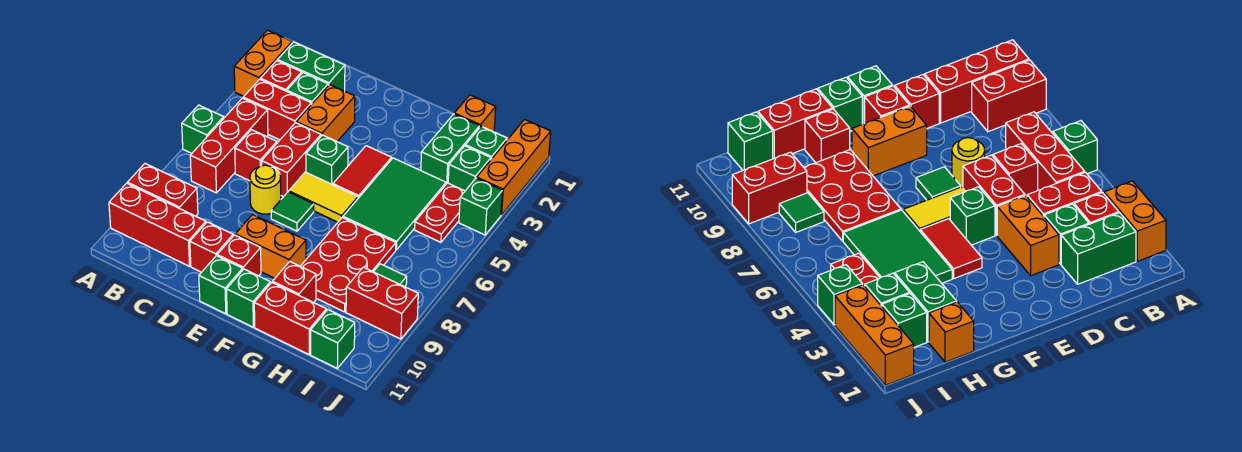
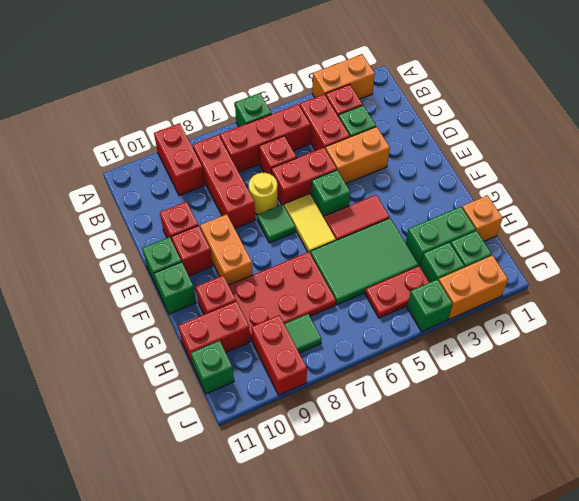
red 1x3 brick [109,183,206,266] -> red 1x3 brick moved to [193,135,256,228]
green 1x2 brick [278,42,345,91] -> none
red 1x2 brick [254,282,326,354] -> red 1x2 brick turned to [178,301,250,365]
orange 1x3 brick [477,119,551,215] -> orange 1x2 brick [438,255,508,319]

